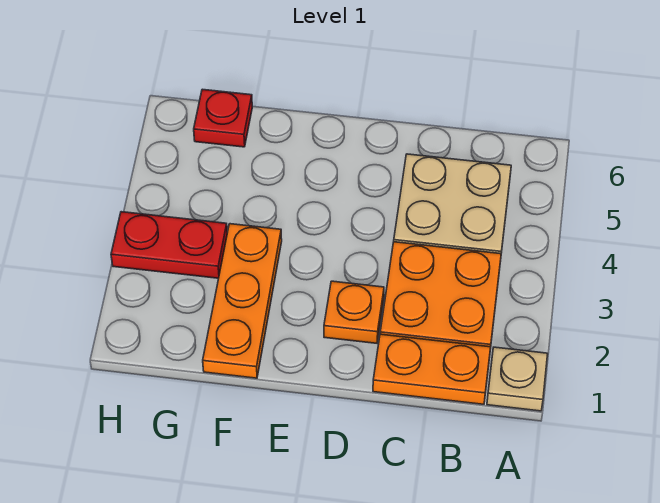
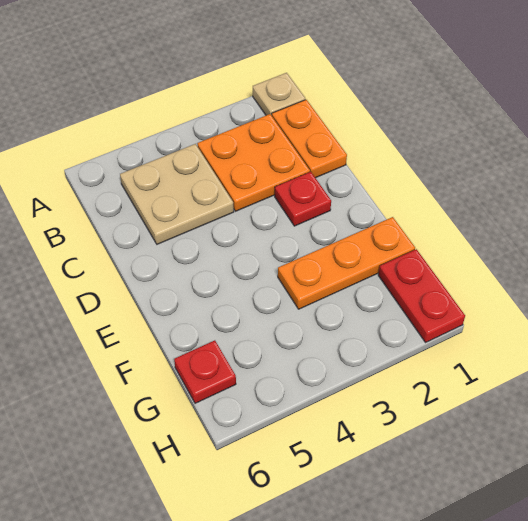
orange 1x1 plate [324,281,384,343] -> red 1x1 plate [275,172,331,226]
red 1x2 plate [111,212,227,278] -> red 1x2 plate moved to [378,249,465,342]

